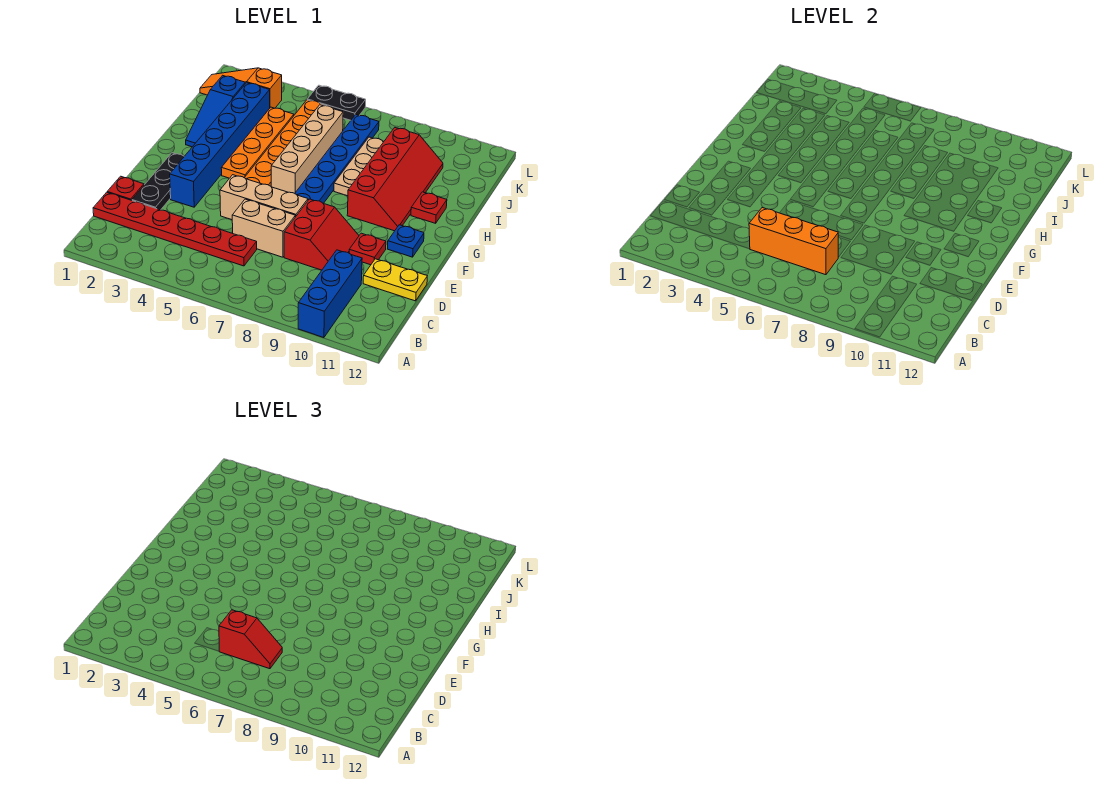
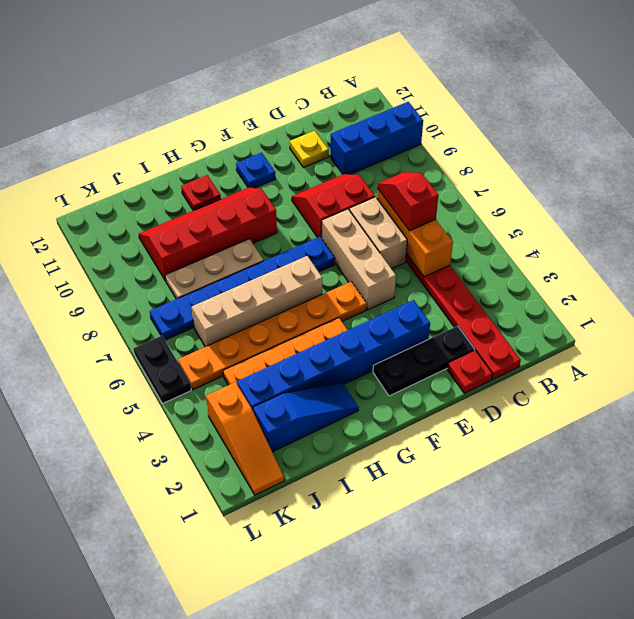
yellow 1x2 plate [363,259,427,301] -> yellow 1x1 plate [290,131,329,168]
red 1x1 plate [349,233,386,265] -> none

